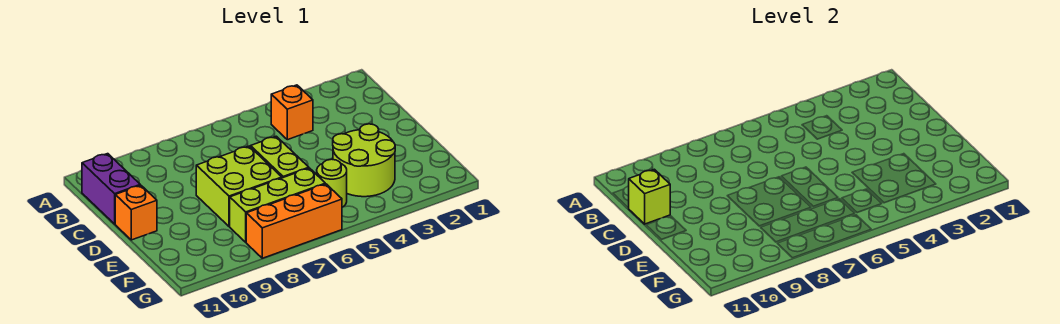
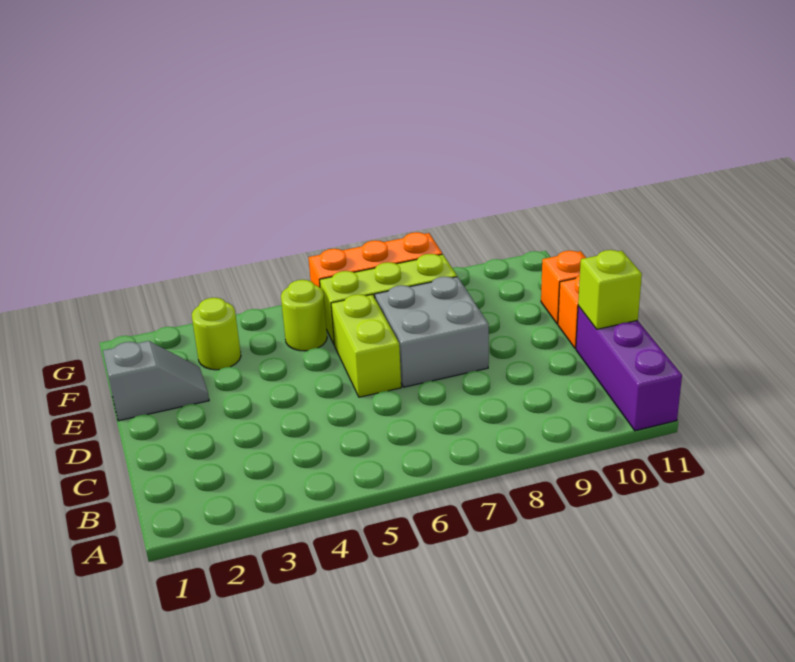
orange 1x1 brick [271,85,313,140] -> orange 1x1 brick moved to [541,251,586,324]
purple 1x2 brick [82,154,140,224] -> purple 1x3 brick [576,306,682,431]
lime 2x2 brick [196,146,282,227] -> grey 2x2 brick [375,277,489,387]
none -> grey 1x2 slope [103,341,209,421]
lime 2x2 round brick [333,124,395,197] -> lime 1x1 round brick [192,298,241,370]

